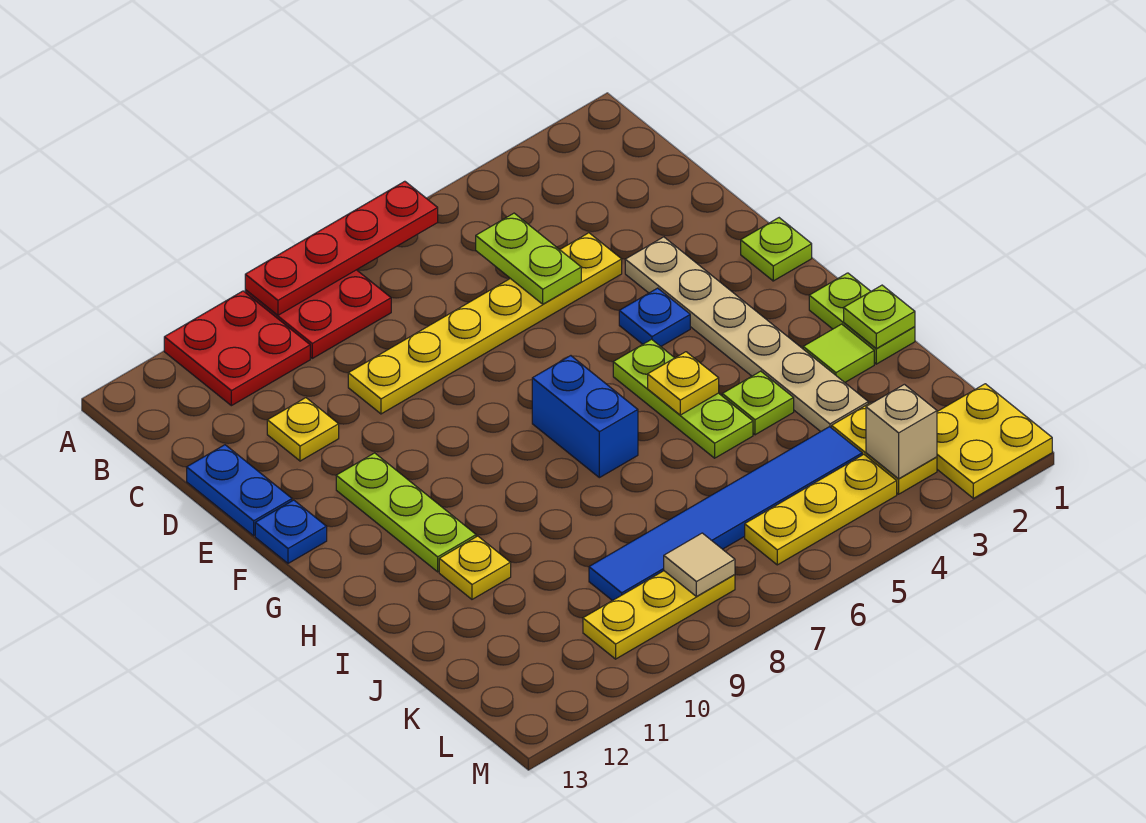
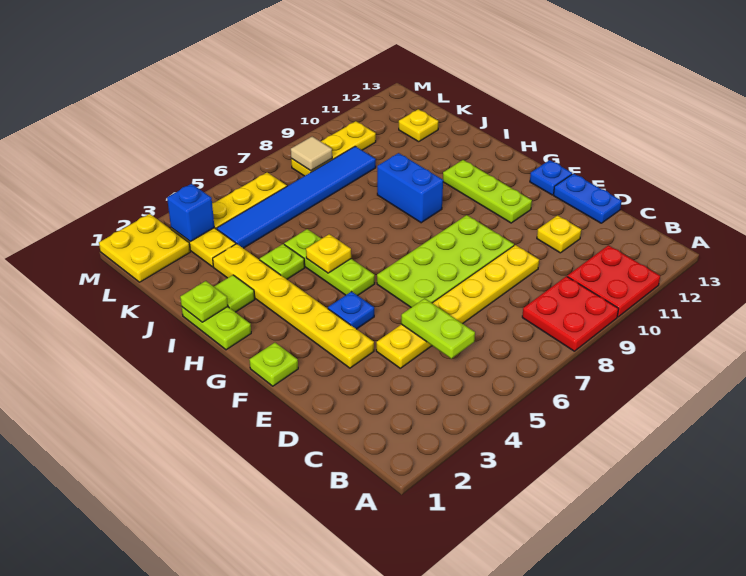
red 1x4 plate [245,181,438,315] -> none
tan 1x6 plate [625,237,868,432] -> yellow 1x6 plate [213,244,374,368]
none -> lime 2x4 plate [377,215,514,307]
blue 1x2 brick [532,356,638,478] -> blue 1x2 brick moved to [377,153,443,223]
yellow 1x1 plate [439,536,511,599] -> yellow 1x1 plate moved to [399,109,438,142]
tan 1x1 brick [866,384,937,479] -> blue 1x1 brick [167,184,214,241]

